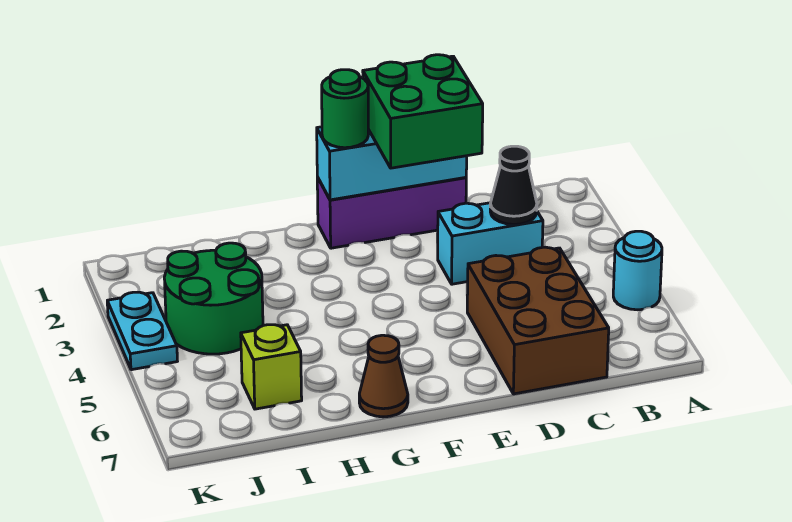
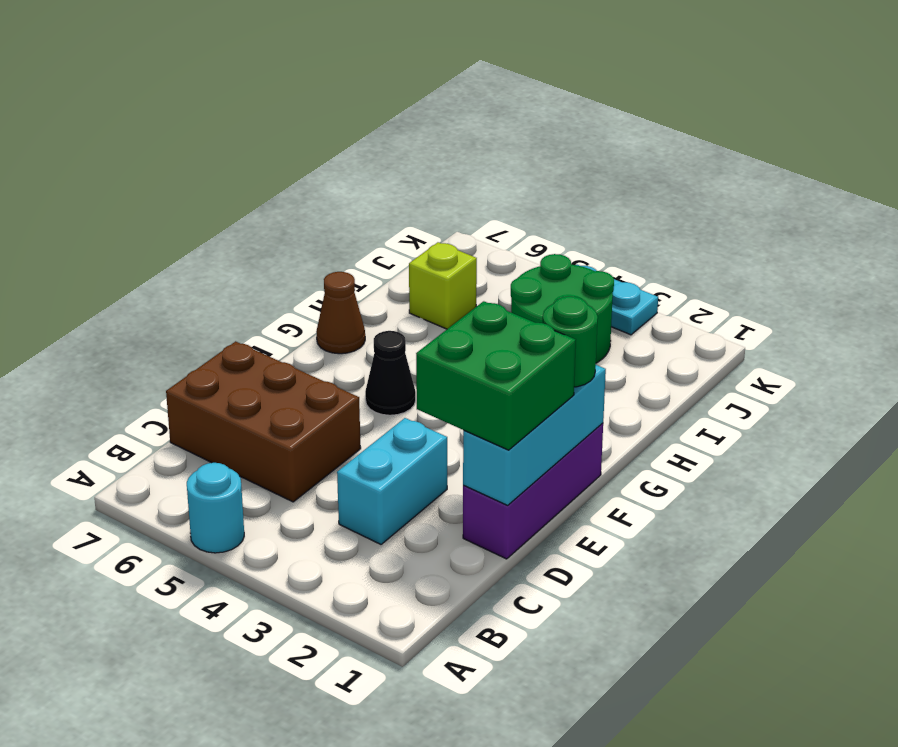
black 1x1 cone [490,146,537,224] -> black 1x1 cone moved to [365,331,416,415]

